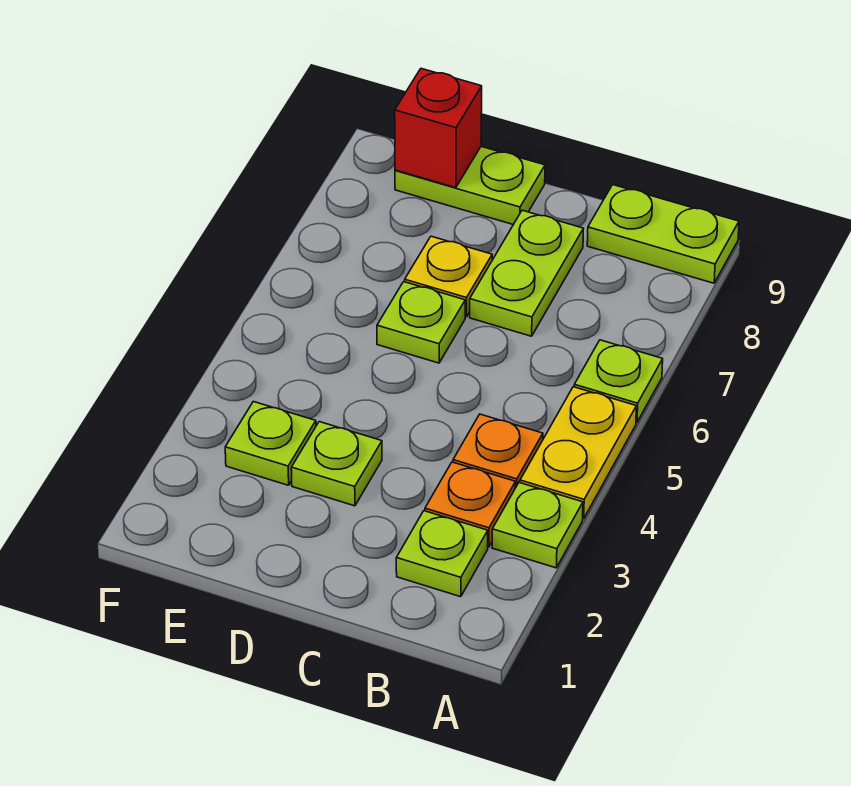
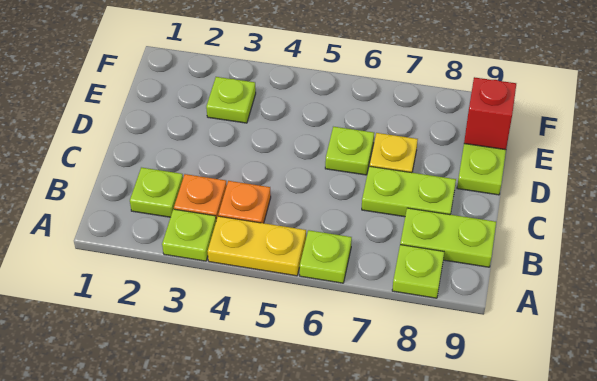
lime 1x2 plate [587,185,739,283] -> lime 1x2 plate turned to [400,208,496,267]
lime 1x1 plate [291,422,382,506] -> lime 1x1 plate moved to [392,245,444,298]

